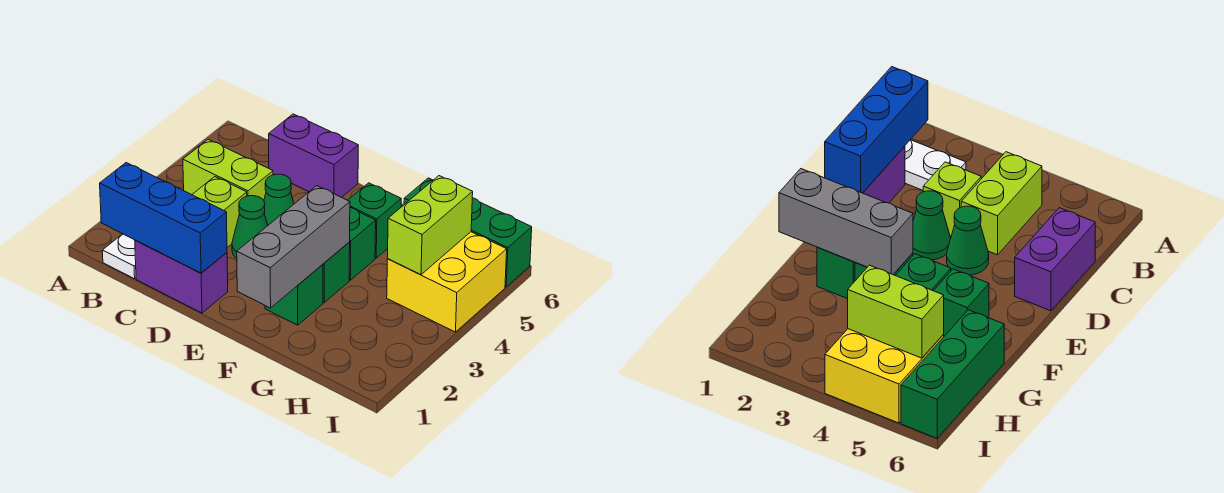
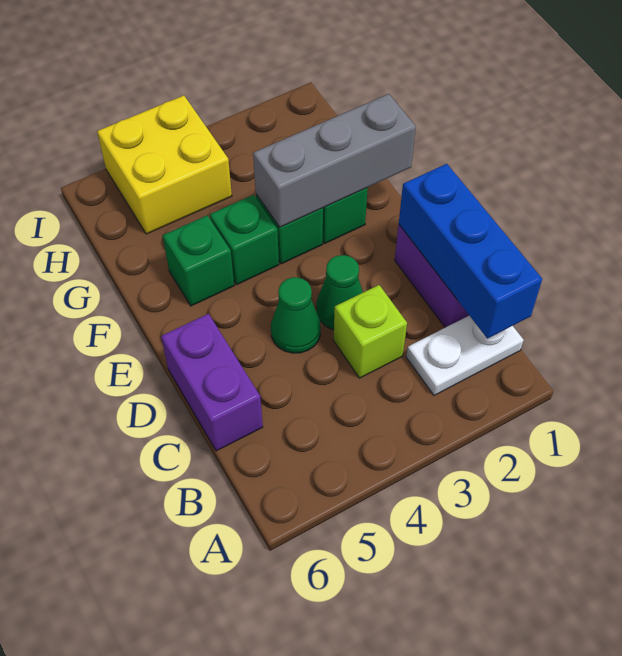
lime 1x2 brick [183,139,273,200] -> none
green 1x3 brick [404,178,532,287] -> none
lime 1x2 brick [387,176,473,275] -> none

